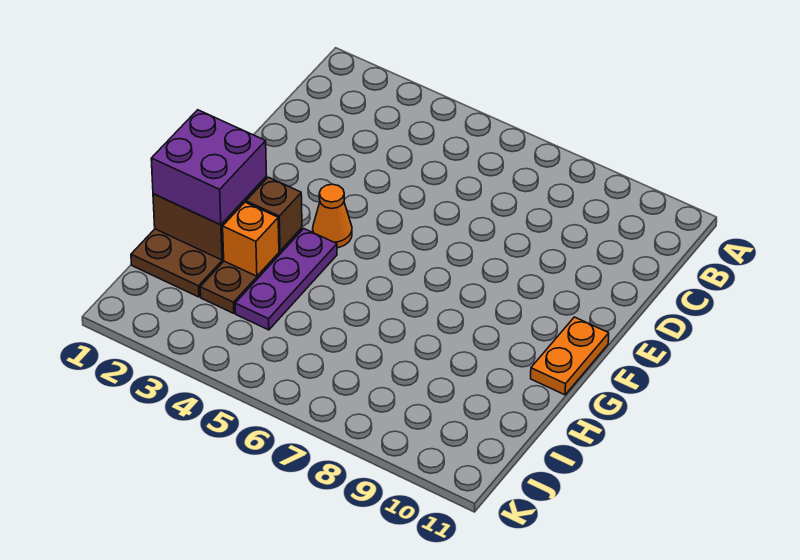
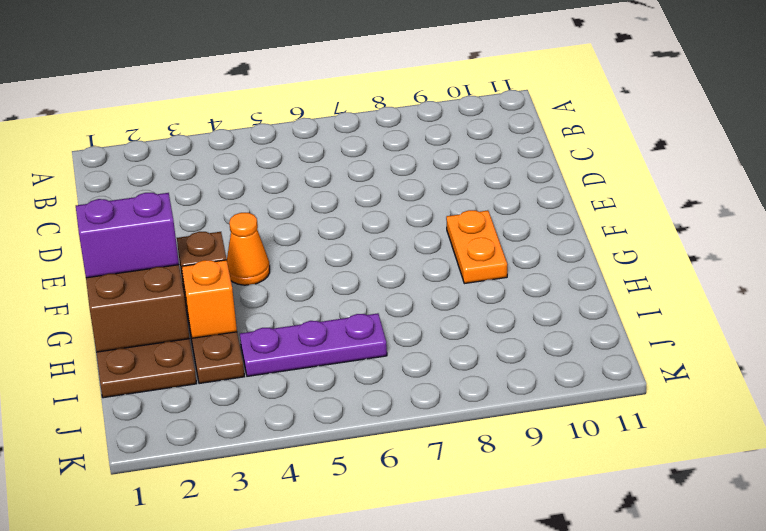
orange 1x2 plate [531,317,609,395] -> orange 1x2 plate moved to [446,210,507,284]
purple 2x2 brick [151,110,267,225] -> purple 1x2 brick [76,193,179,278]
purple 1x3 plate [235,229,337,330] -> purple 1x3 plate turned to [240,313,387,376]

